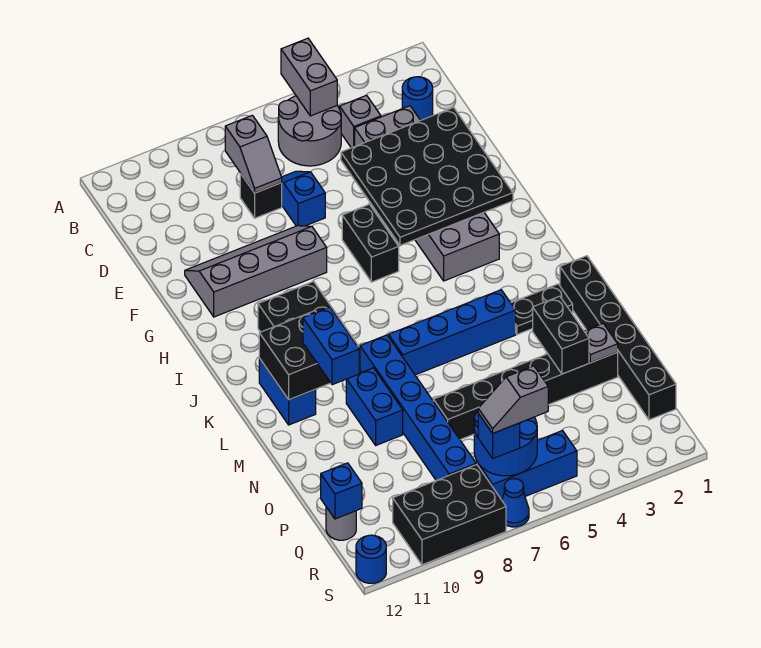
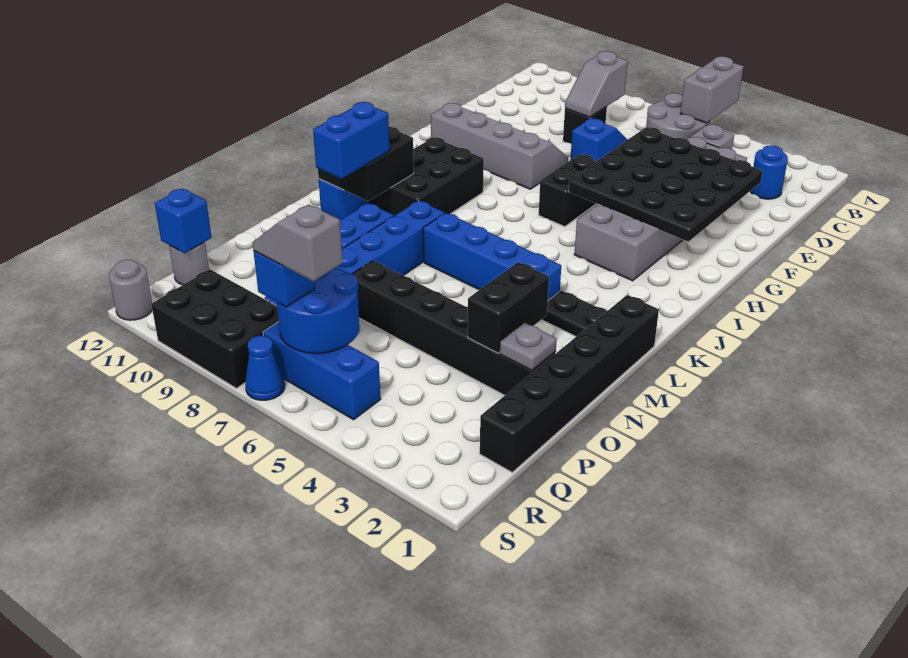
blue 1x1 round brick [356,535,386,583] -> grey 1x1 round brick [109,260,152,320]

